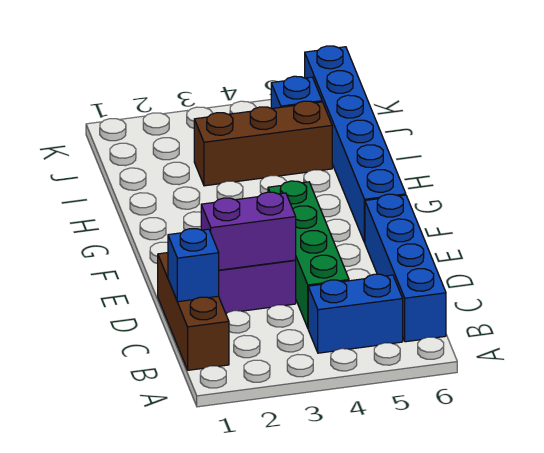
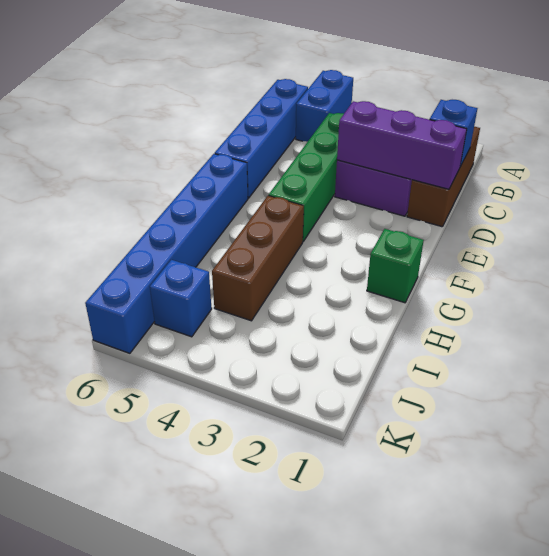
blue 1x2 brick [308,274,403,353] -> blue 1x2 brick turned to [296,70,353,142]
purple 1x2 brick [201,192,296,270] -> purple 1x3 brick [337,101,467,189]
none -> green 1x1 brick [367,229,424,303]
brown 1x3 brick [194,101,332,186] -> brown 1x3 brick turned to [212,196,304,321]

